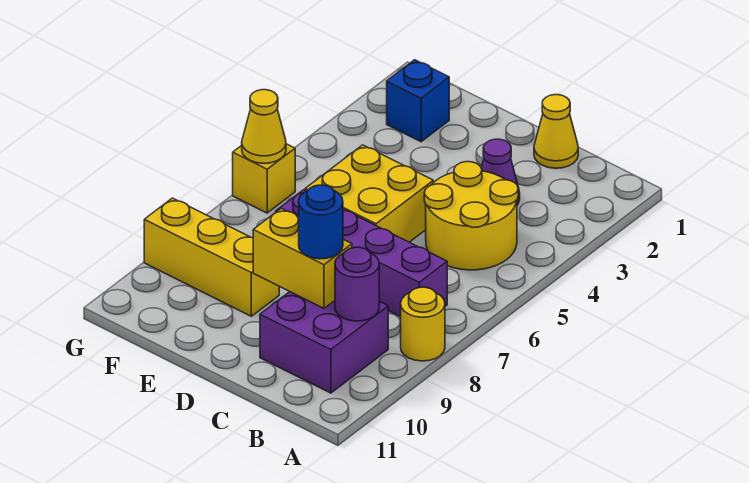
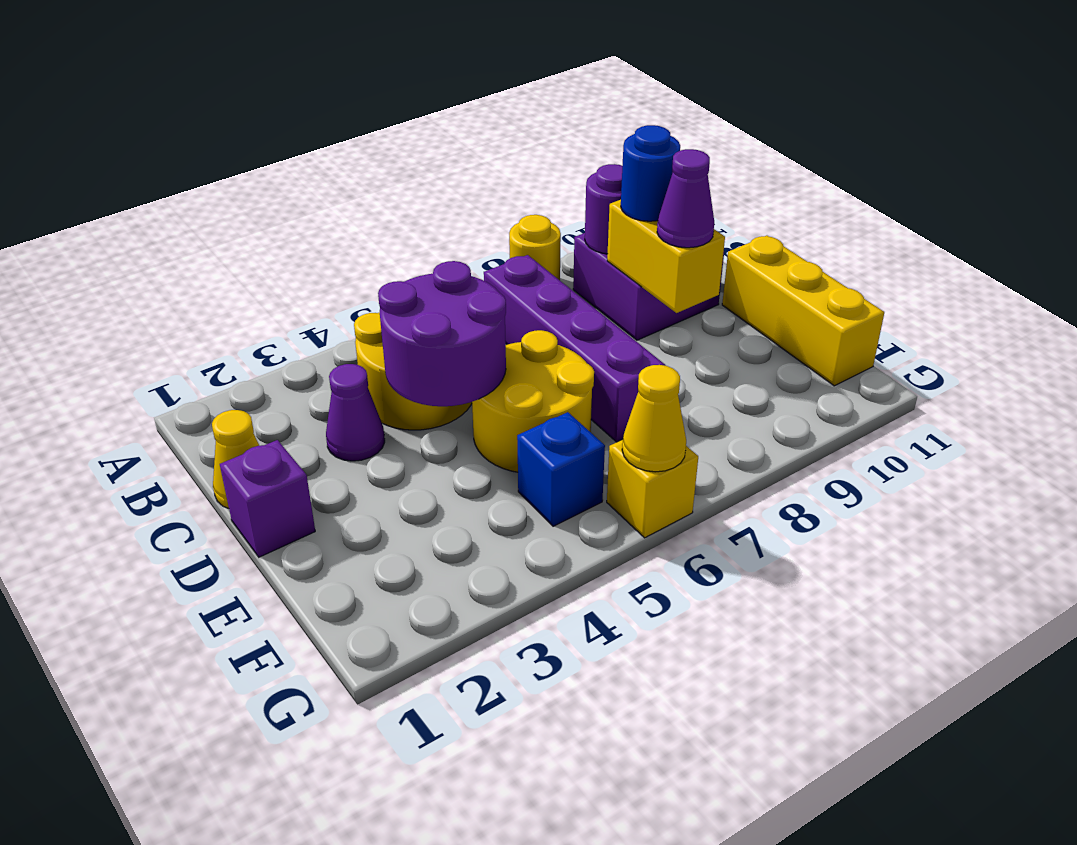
none -> purple 2x2 round brick [378,261,506,406]
none -> purple 1x1 brick [220,440,315,557]
yellow 2x2 brick [305,145,433,242] -> yellow 2x2 round brick [472,330,594,472]
none -> purple 1x1 cone [657,149,714,248]
yellow 1x3 brick [144,198,279,316] -> yellow 1x3 brick moved to [722,236,884,386]
blue 1x1 brick [387,60,449,142] -> blue 1x1 brick moved to [517,412,605,526]

